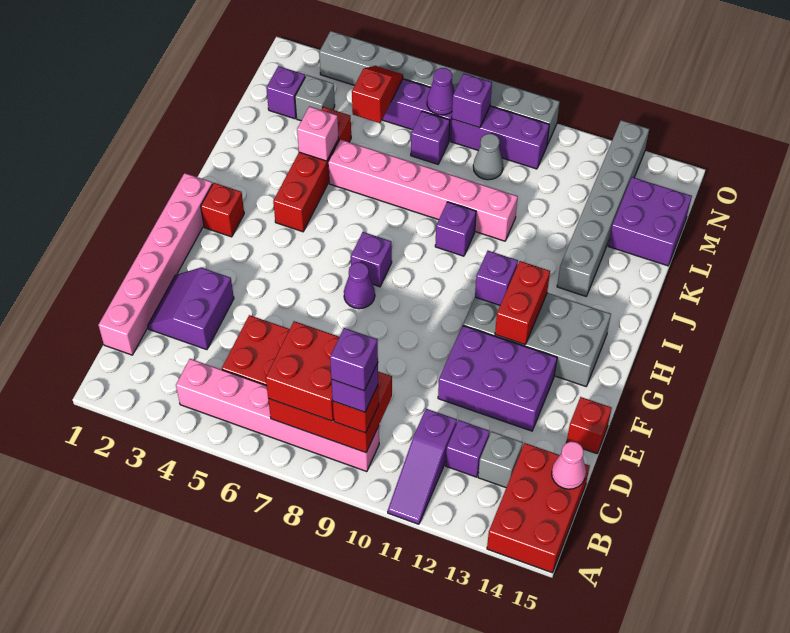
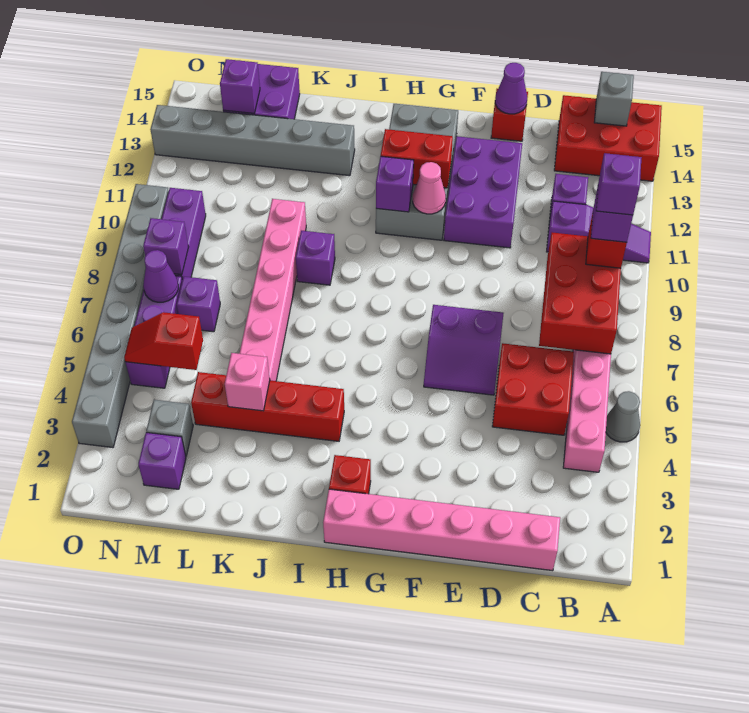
red 2x2 brick [266,321,339,421] -> none
grey 1x1 brick [478,431,523,487] -> grey 1x1 brick moved to [594,72,634,126]
pink 1x1 cone [552,442,586,489] -> pink 1x1 cone moved to [413,162,446,214]
purple 2x2 slope [148,268,234,350] -> purple 2x2 slope moved to [424,305,504,395]
purple 1x1 cone [344,262,375,309] -> purple 1x1 cone moved to [495,63,527,114]
purple 1x1 brick [351,232,392,287] -> purple 1x1 brick moved to [220,59,260,114]
grey 1x1 cone [473,134,503,180] -> grey 1x1 cone moved to [606,391,640,442]

